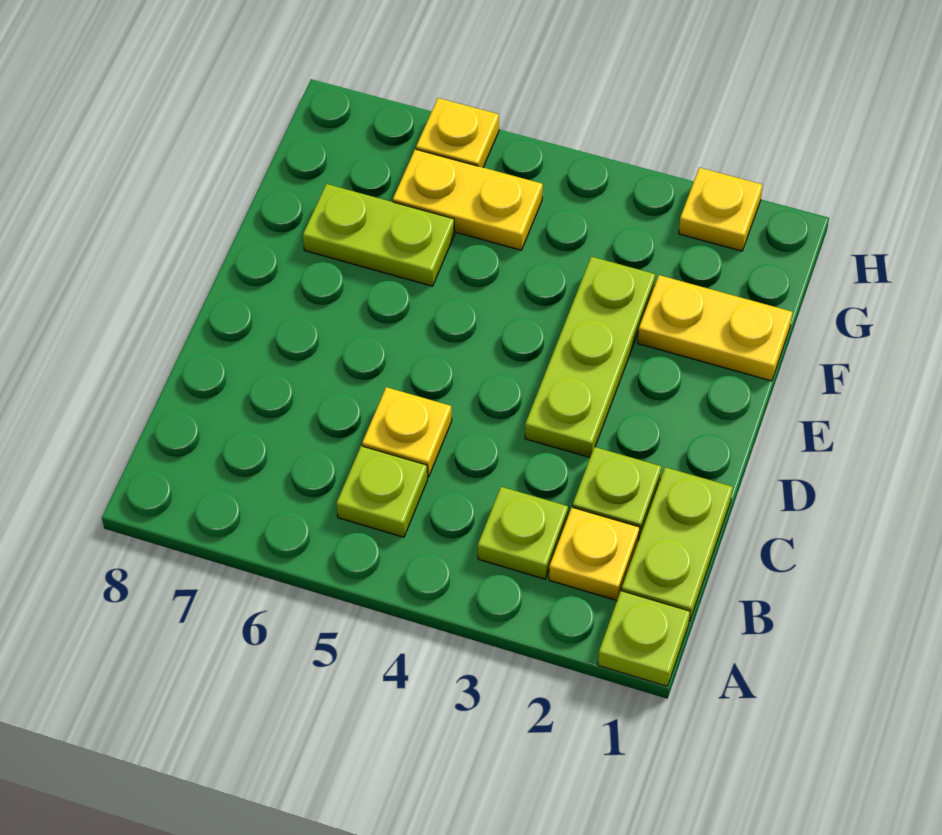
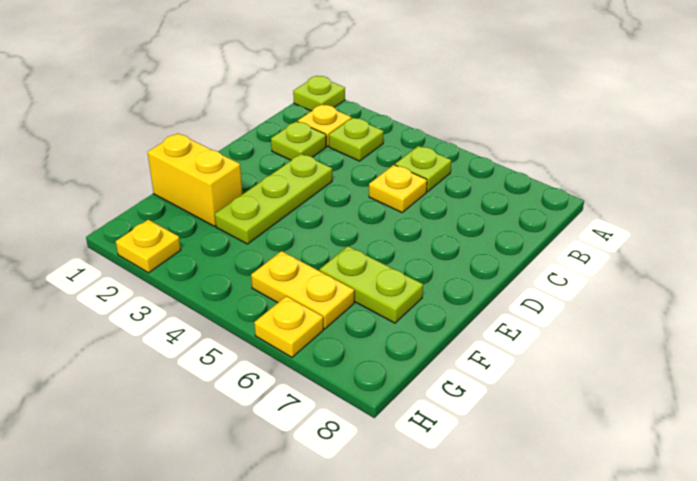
lime 1x2 plate [622,467,733,622] -> none
yellow 1x2 plate [638,275,793,381] -> yellow 1x2 brick [147,133,242,226]

